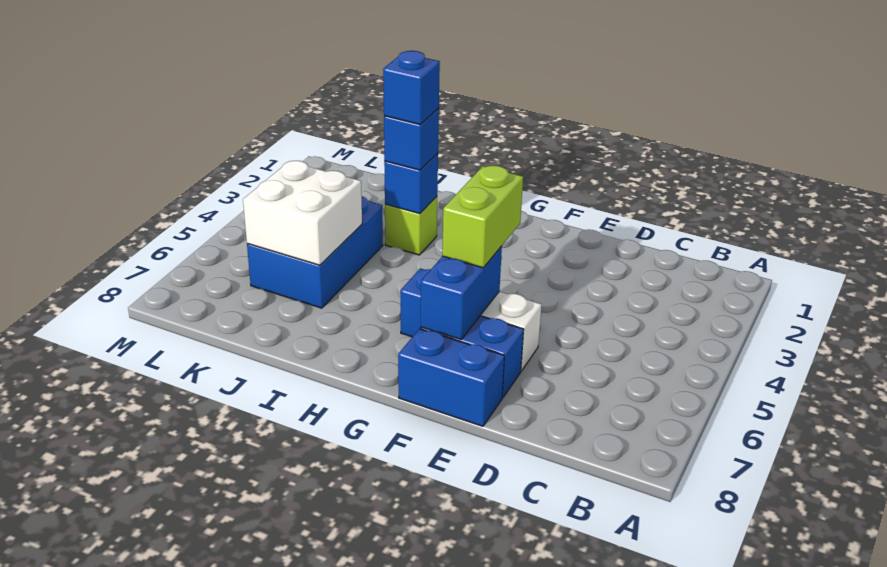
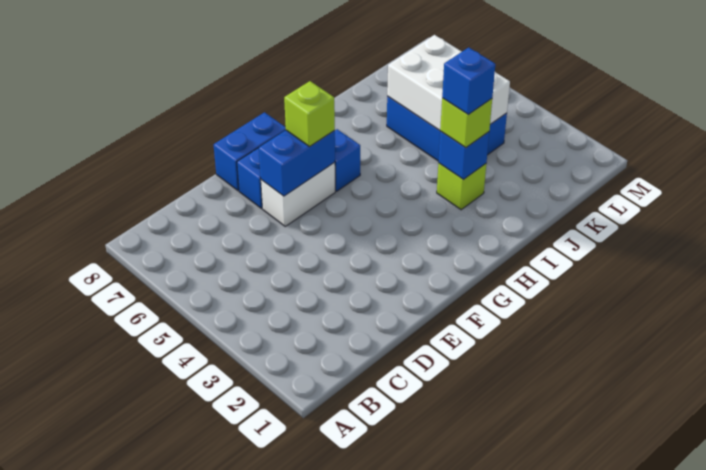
lime 1x2 brick [442,165,523,268] -> lime 1x1 brick [284,81,335,147]
blue 1x2 brick [420,246,502,339] -> blue 1x2 brick turned to [259,130,335,196]
blue 1x1 brick [384,108,439,170] -> lime 1x1 brick [440,98,492,148]
white 2x2 brick [243,161,362,265] -> white 2x3 brick [387,35,510,130]

